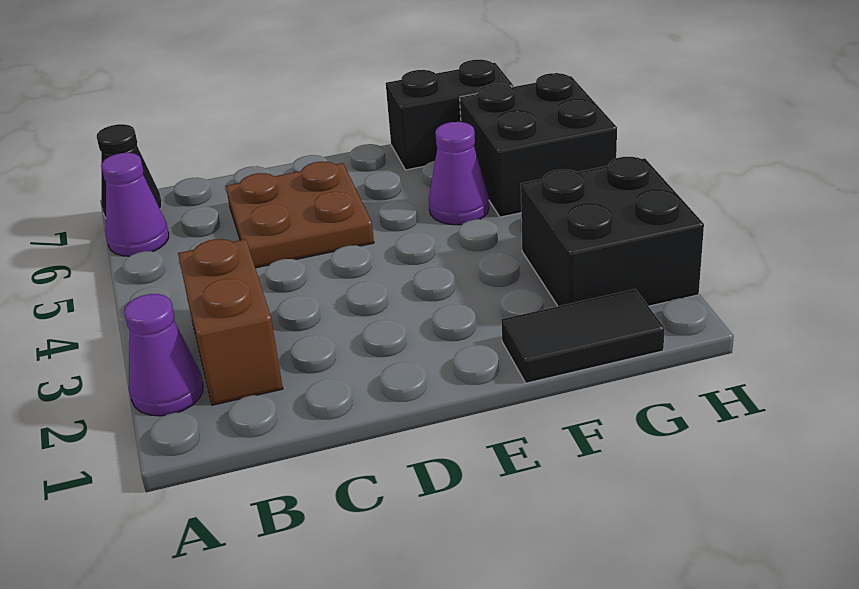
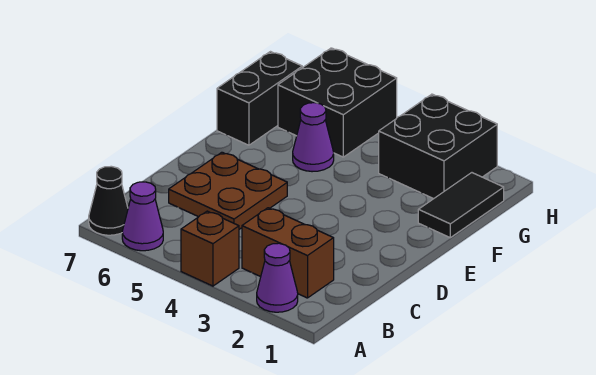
none -> brown 1x1 brick [181,211,239,286]

